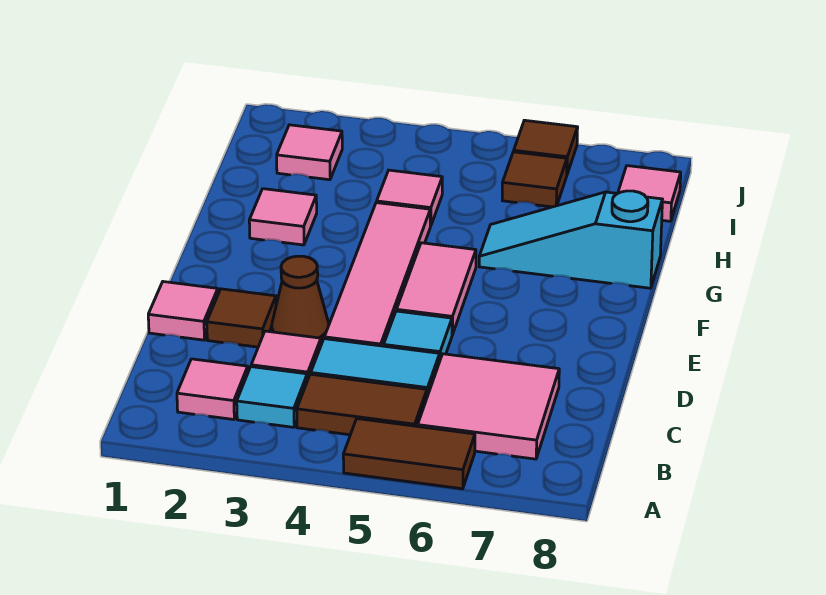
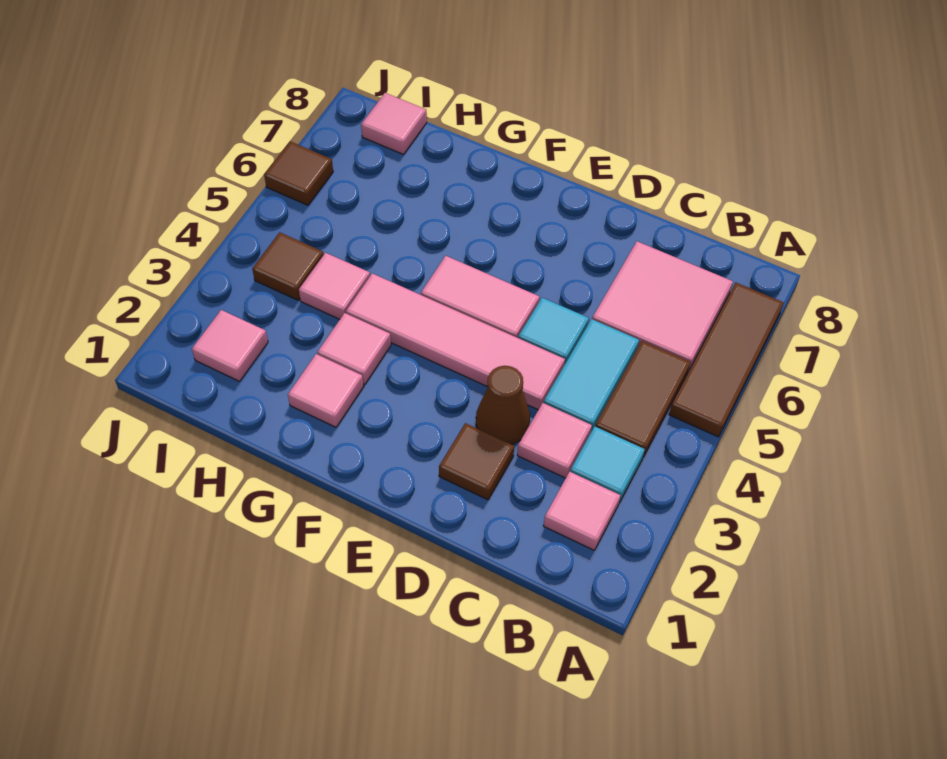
brown 1x2 tile [343,419,475,489] -> brown 1x3 tile [669,283,784,437]
pink 1x1 tile [148,282,218,340] -> pink 1x1 tile moved to [317,313,391,385]
cyan 1x3 slope [479,191,662,288] -> none
brown 1x1 tile [502,152,567,207] -> brown 1x1 tile moved to [252,232,324,300]

